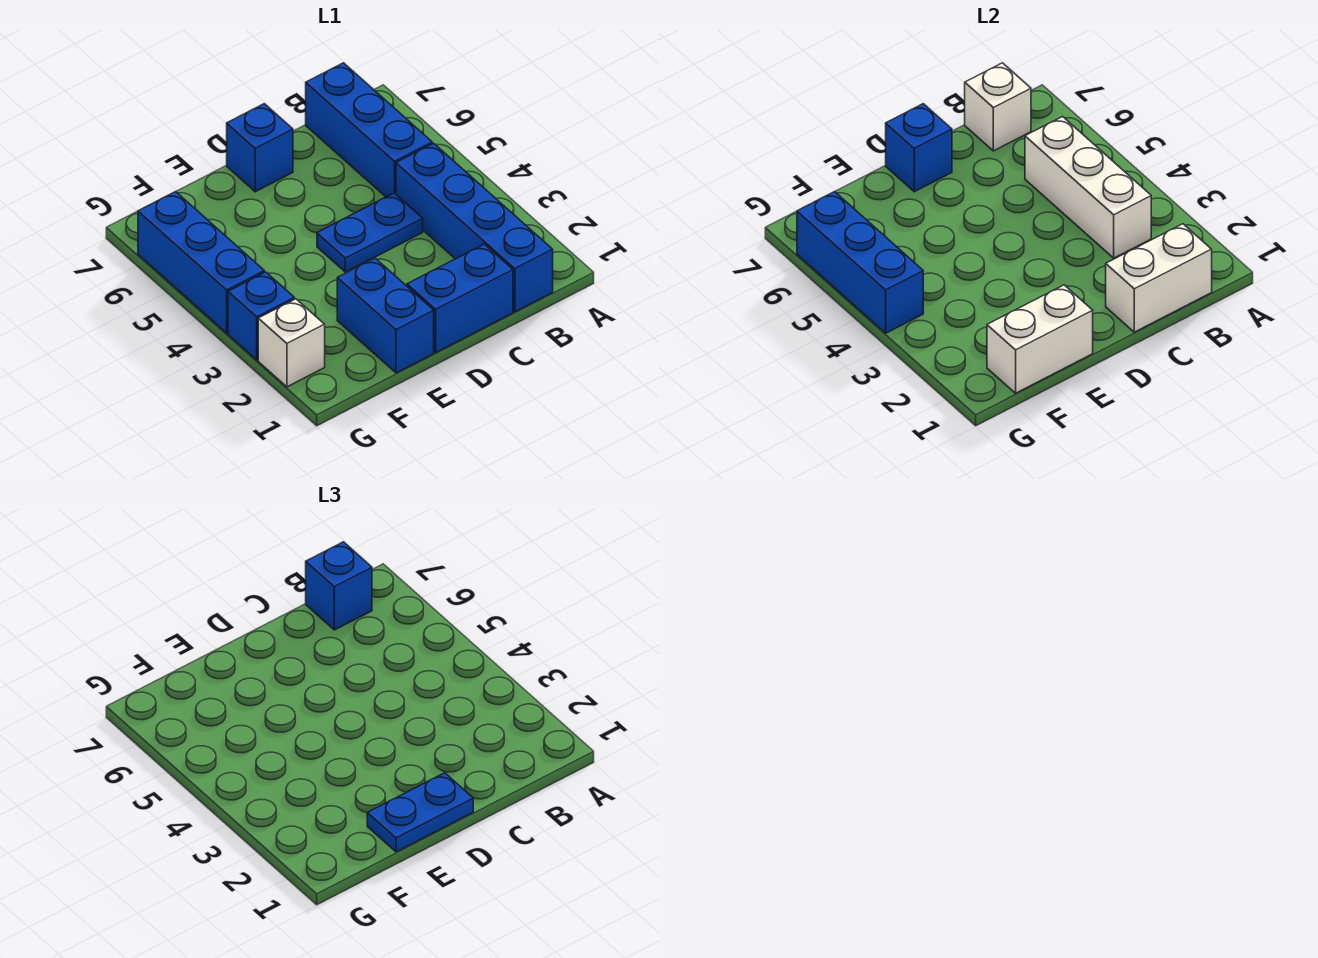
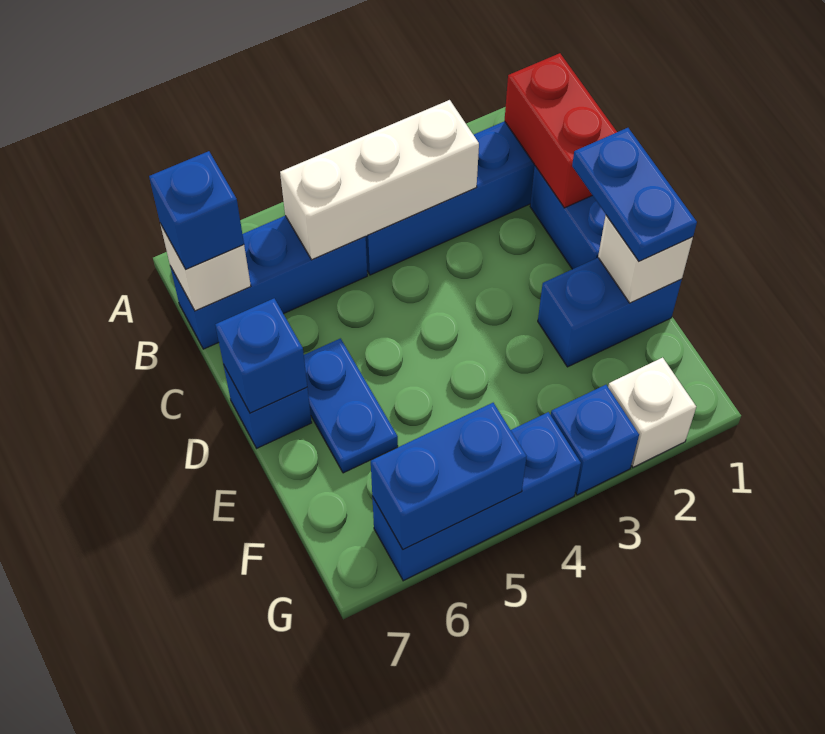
white 1x2 brick [1106,224,1212,332] -> red 1x2 brick [505,53,617,208]
blue 1x2 plate [317,193,423,272] -> blue 1x2 plate moved to [304,338,398,473]
white 1x2 brick [987,285,1093,393] -> white 1x1 brick [598,216,693,303]
blue 1x3 brick [797,192,923,333] -> blue 1x2 brick [371,403,527,550]

